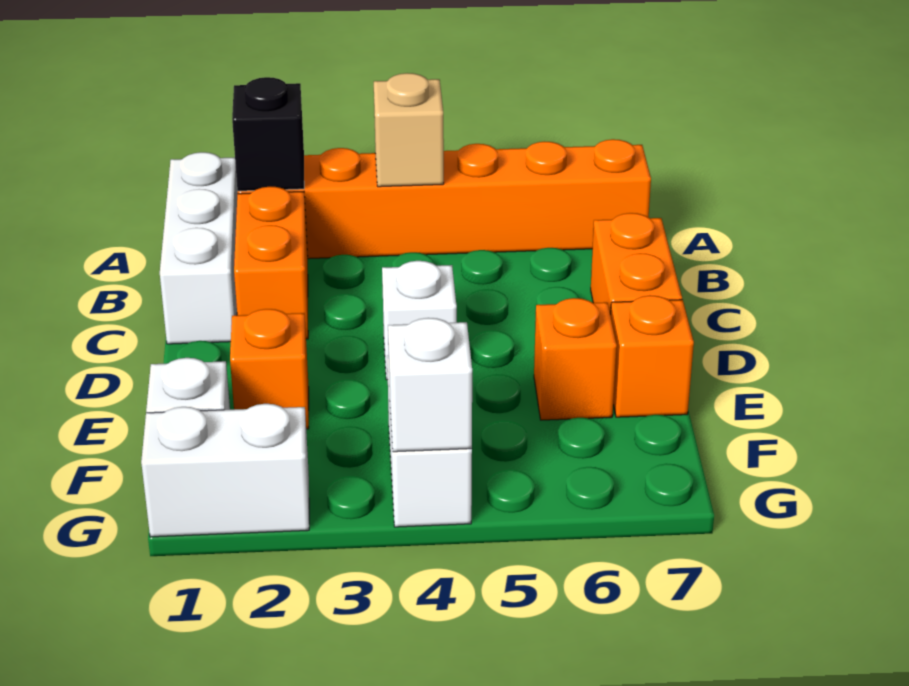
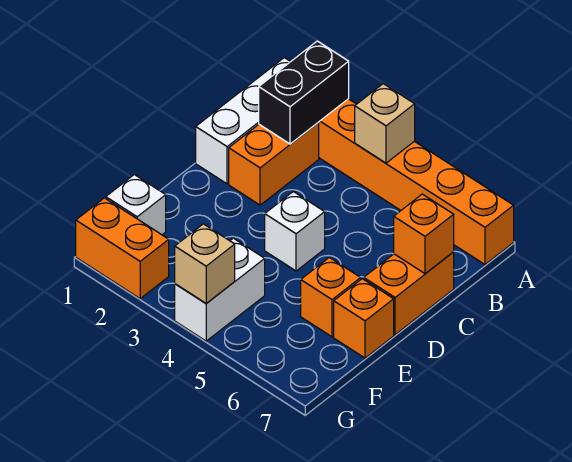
black 1x1 brick [232,77,304,191] -> black 1x2 brick [259,41,349,144]
orange 1x1 brick [230,309,309,429] -> orange 1x1 brick moved to [394,194,454,274]
white 1x2 brick [141,404,309,537] -> orange 1x2 brick [76,198,169,299]
white 1x1 brick [388,318,472,452] -> tan 1x1 brick [175,224,235,303]

